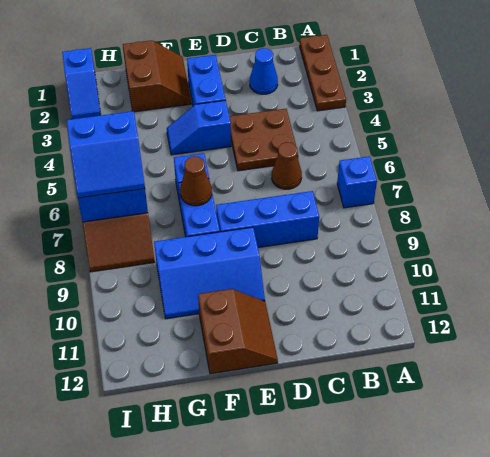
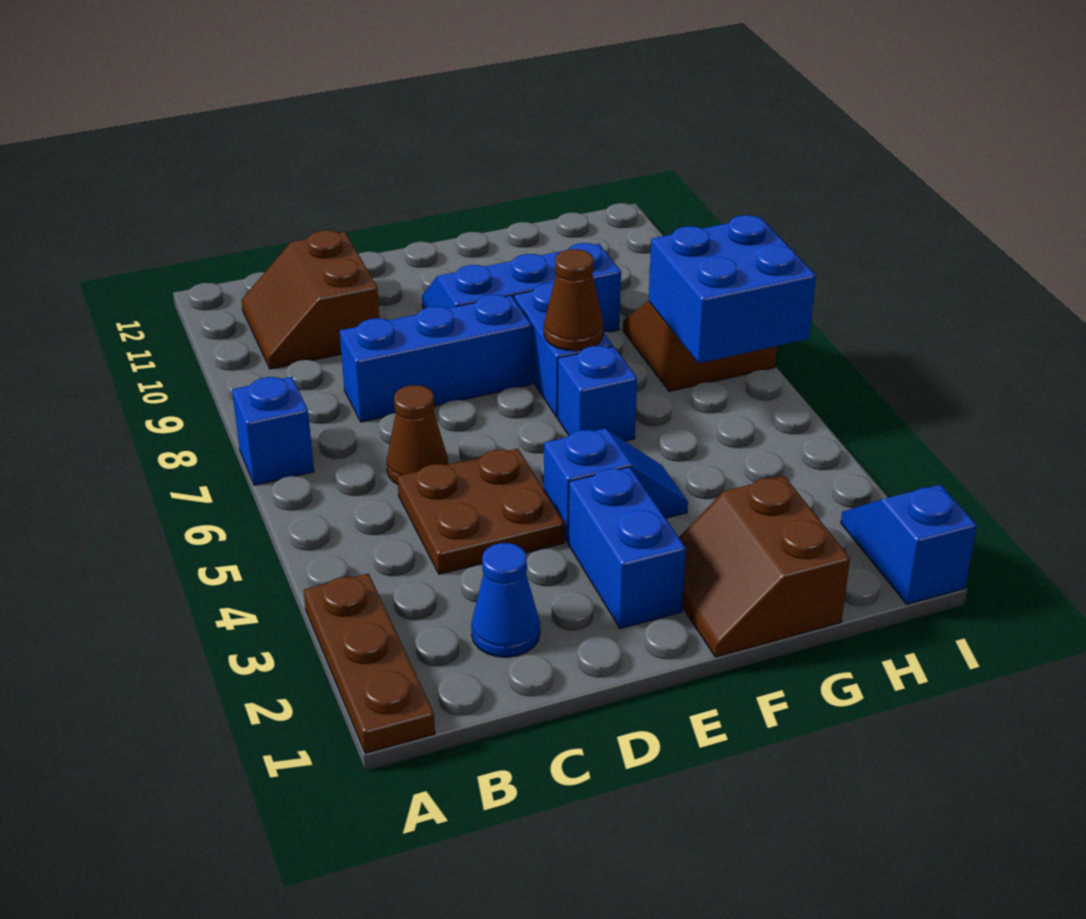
brown 2x2 slope [198,289,278,374] -> brown 2x2 slope moved to [241,230,379,369]
blue 2x2 slope [67,111,145,198] -> none

